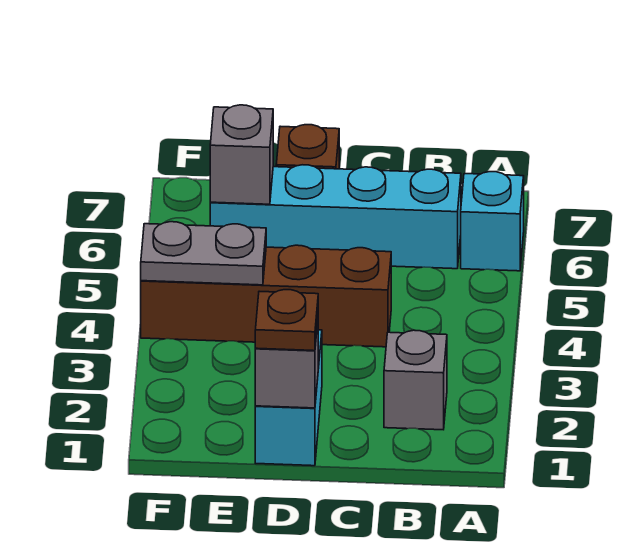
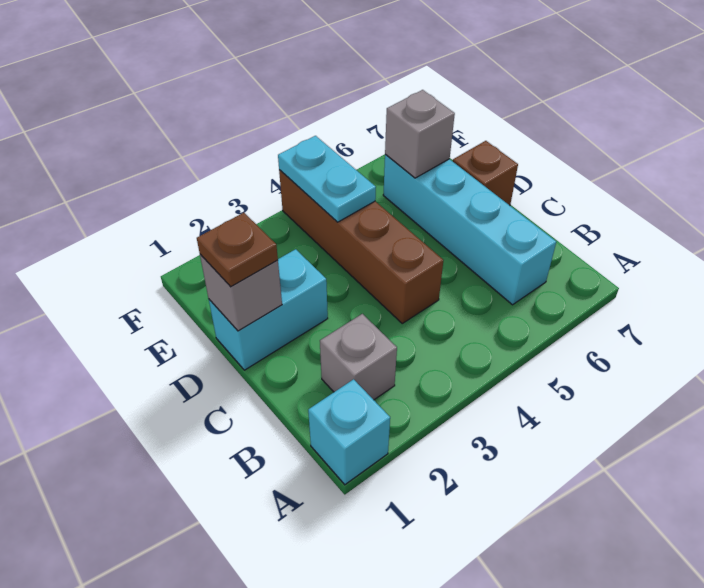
cyan 1x1 brick [461,172,524,271] -> cyan 1x1 brick moved to [308,379,390,485]
grey 1x2 plate [141,222,266,285] -> cyan 1x2 plate [278,136,376,222]

